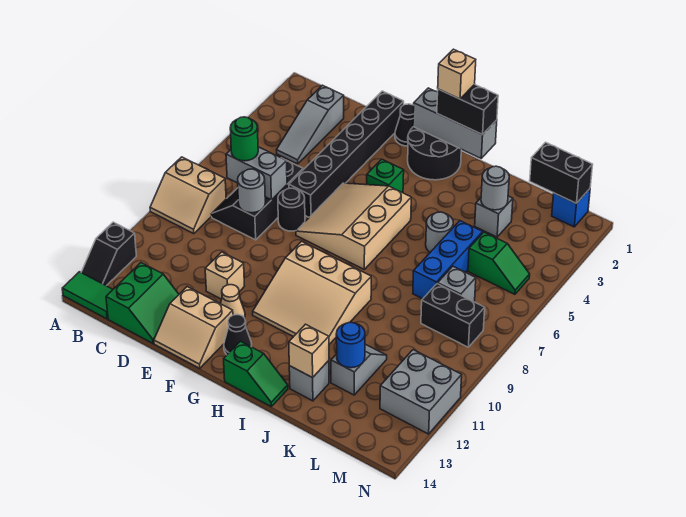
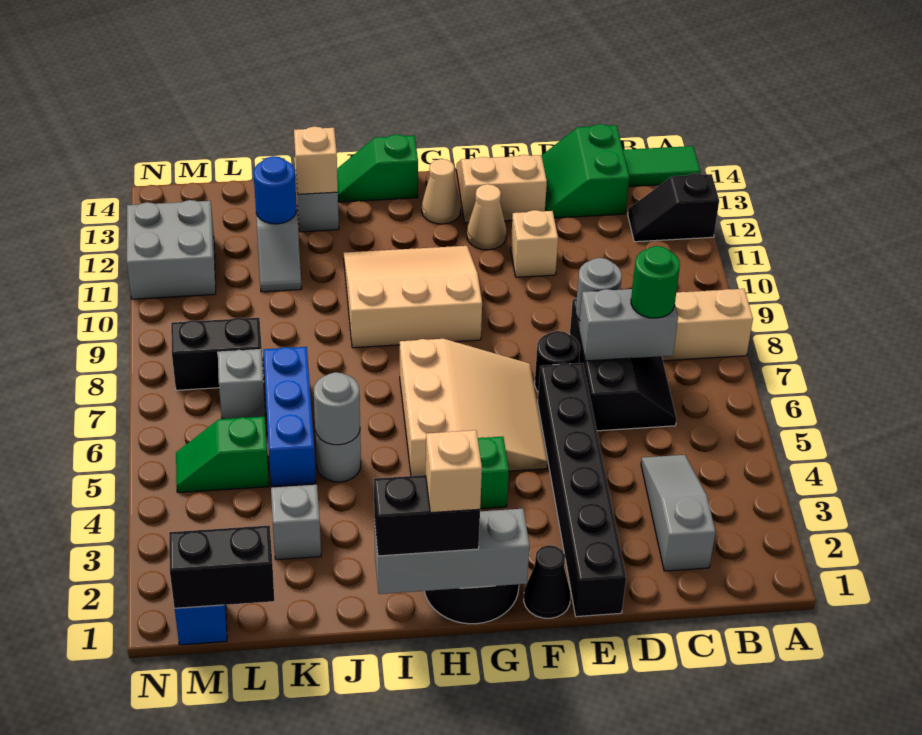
black 1x2 slope [81,222,136,286] -> black 1x2 slope turned to [628,173,719,242]
black 1x1 cone [224,315,252,355] -> tan 1x1 cone [422,159,461,224]
grey 1x1 round brick [481,166,509,210] -> grey 1x1 round brick moved to [314,372,360,445]

